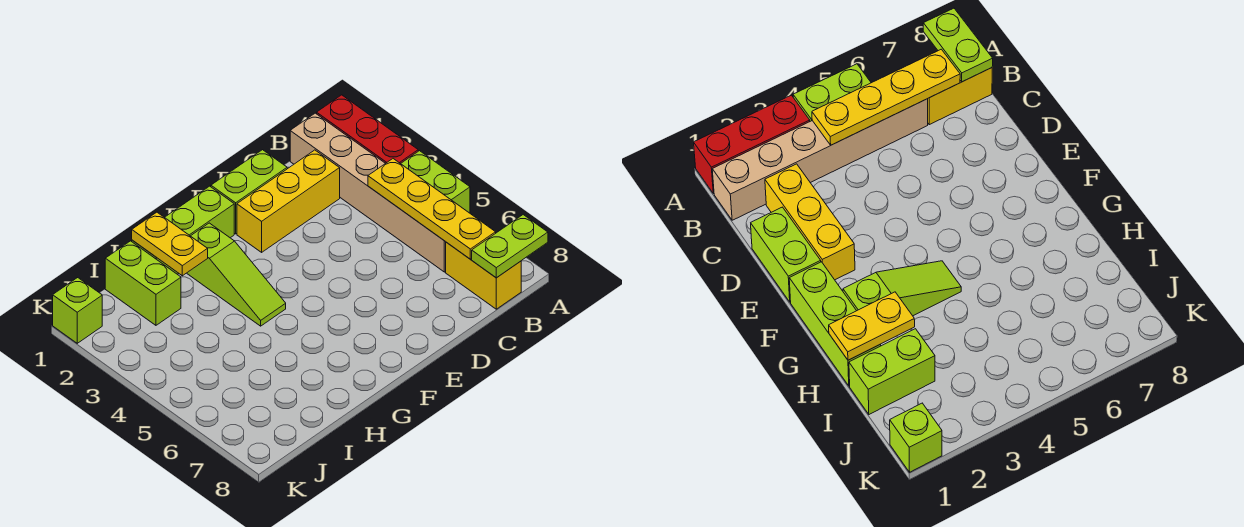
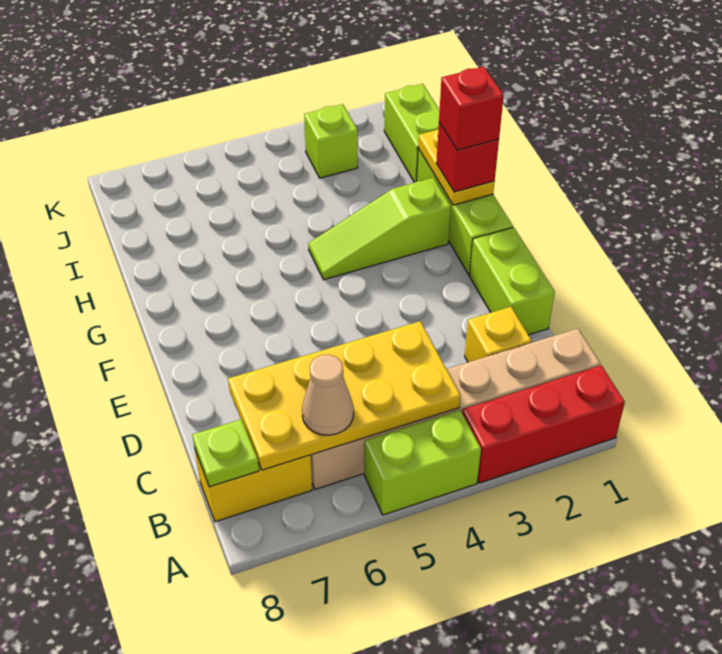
lime 1x2 plate [472,215,548,278] -> lime 1x1 plate [192,419,259,487]
yellow 1x4 plate [368,159,496,259] -> yellow 2x4 plate [228,321,461,470]
none -> tan 1x1 cone [302,355,354,435]
yellow 1x3 brick [237,150,340,252] -> yellow 1x1 brick [465,307,532,362]
none -> red 1x1 brick [436,123,499,192]
none -> red 1x1 brick [439,67,504,150]
yellow 1x2 plate [132,212,208,276] -> yellow 1x2 plate turned to [418,129,495,205]
lime 1x2 brick [105,241,181,325] -> lime 1x2 brick turned to [384,84,440,183]
lime 1x1 brick [53,278,102,343] -> lime 1x1 brick moved to [304,104,358,178]

